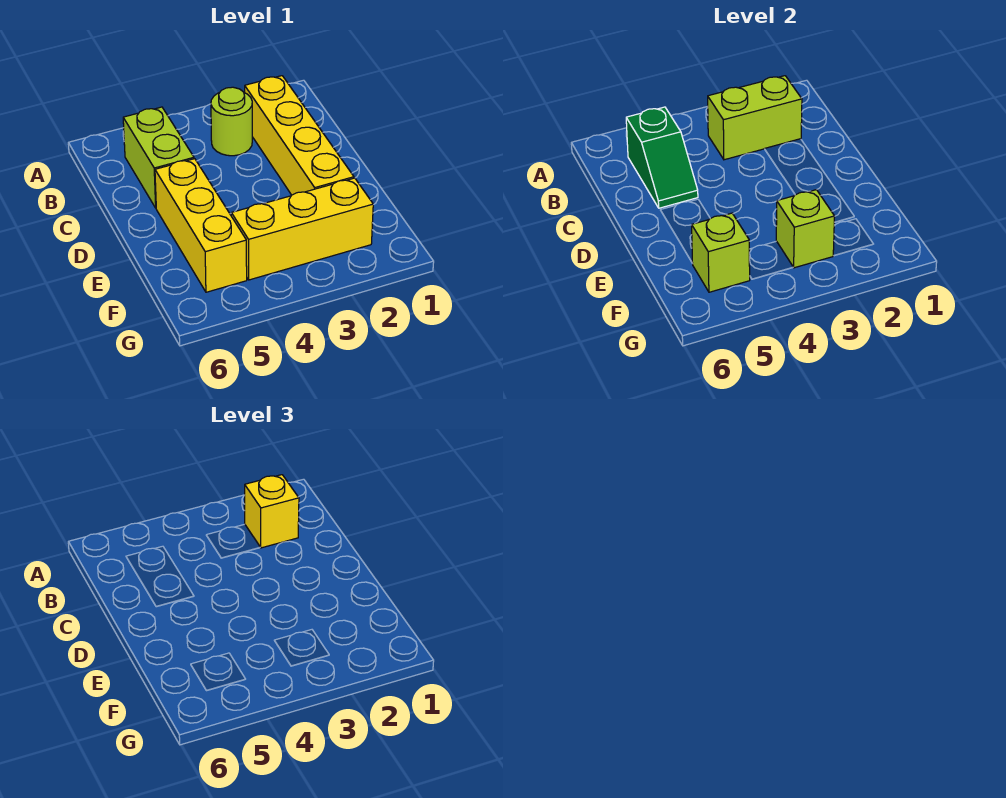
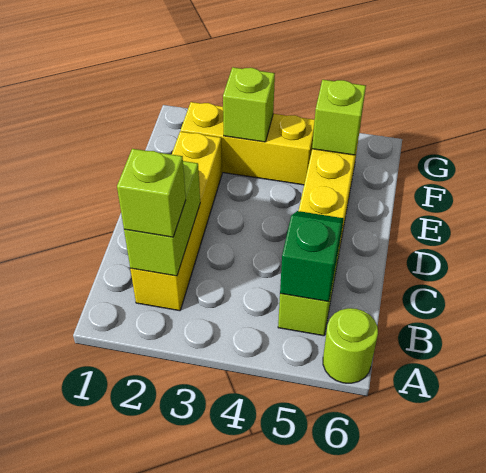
lime 1x2 brick [708,76,802,160] -> lime 1x2 brick turned to [124,161,200,276]
yellow 1x1 brick [245,475,299,548] -> lime 1x1 brick [117,149,186,237]
lime 1x1 round brick [211,87,252,156] -> lime 1x1 round brick moved to [323,308,378,383]

